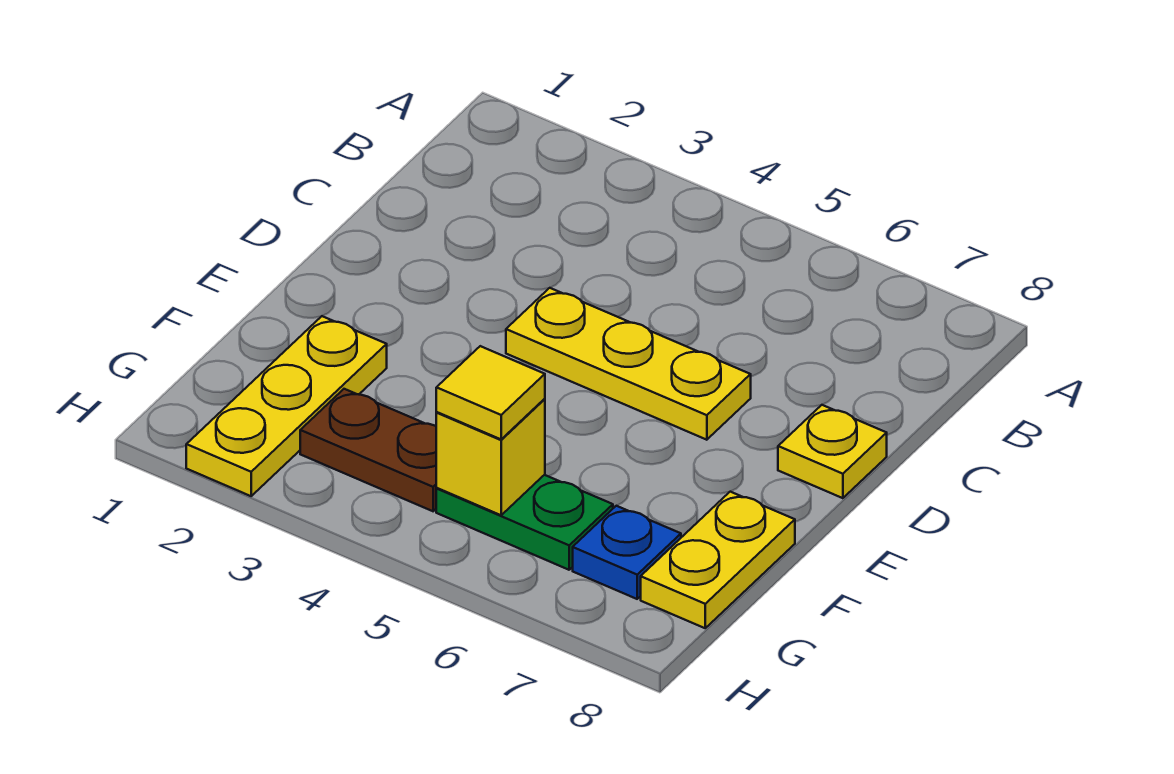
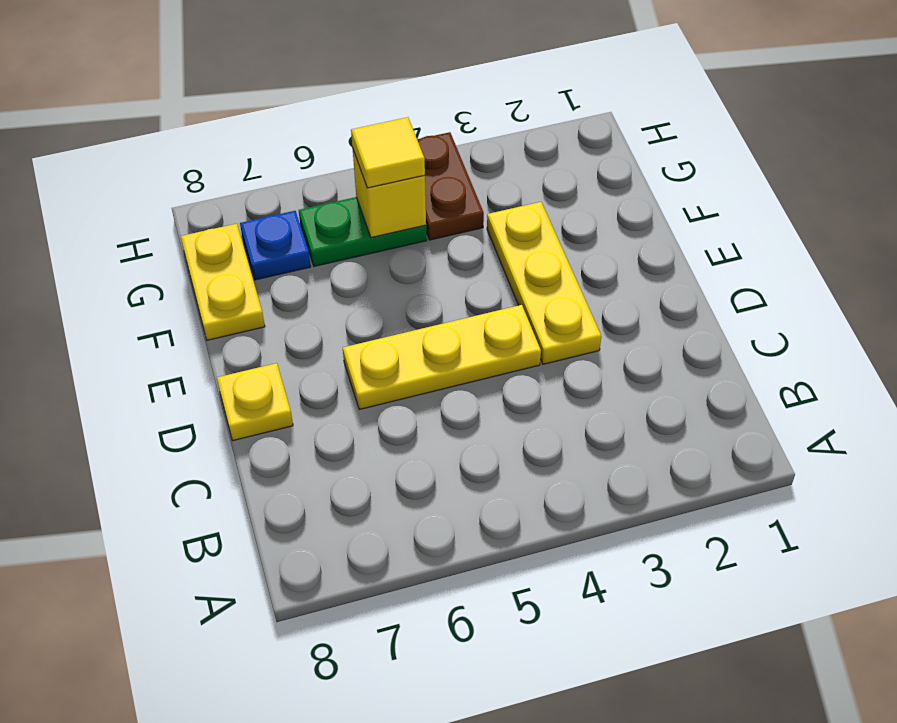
yellow 1x3 plate [186,316,387,496] -> yellow 1x3 plate moved to [487,202,601,364]
brown 1x2 plate [300,389,437,511] -> brown 1x2 plate turned to [417,132,484,240]

